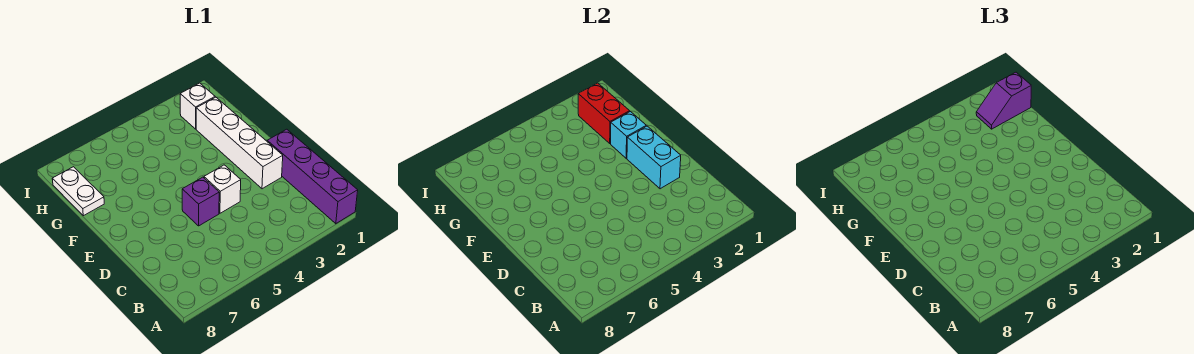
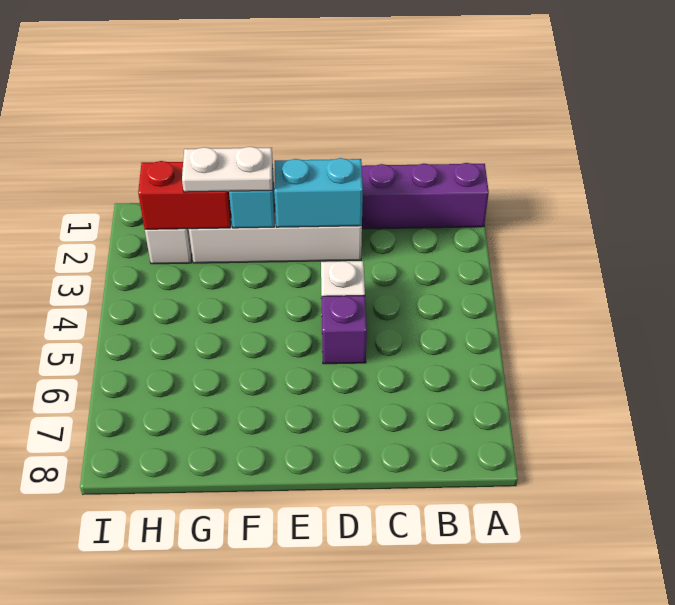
white 1x2 plate [52,167,104,216] -> white 1x2 plate moved to [182,147,273,192]
purple 1x2 slope [976,72,1031,129] -> none

